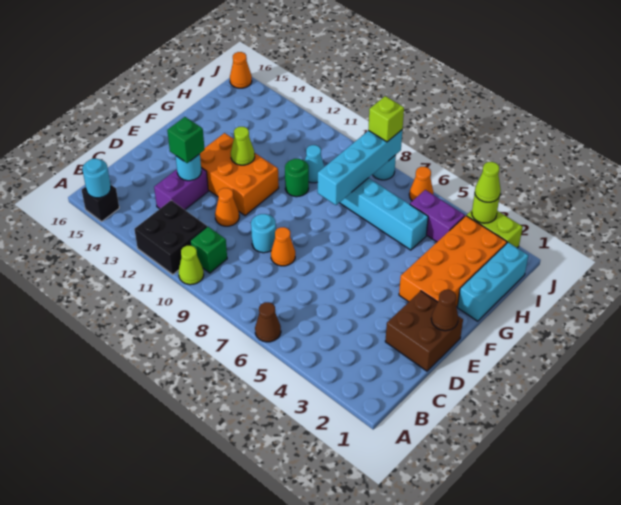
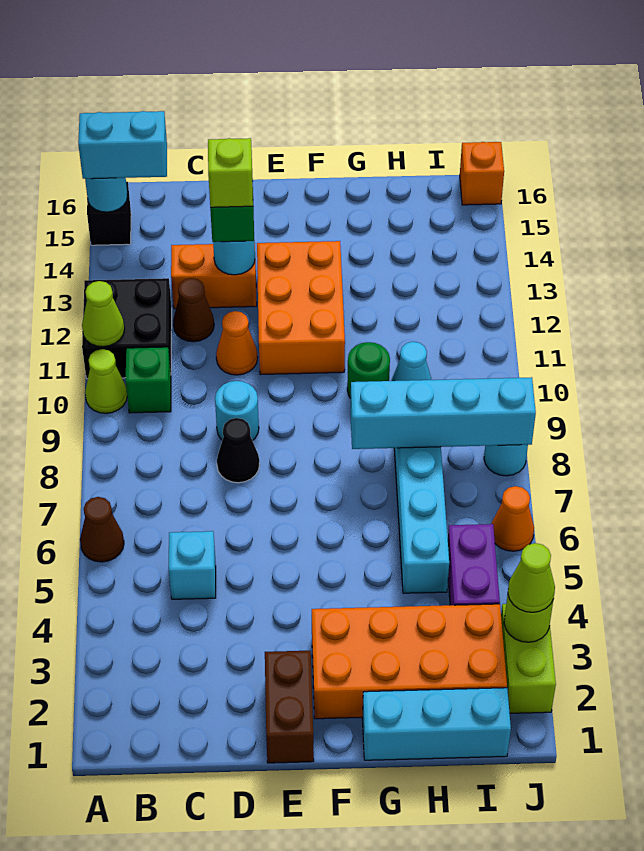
none -> cyan 1x2 brick [78,111,167,179]
none -> cyan 1x1 brick [169,531,216,599]
purple 1x2 brick [154,168,208,210] -> orange 1x2 brick [171,244,257,309]
brown 2x2 brick [385,291,463,371] -> brown 1x2 brick [265,651,314,763]
orange 1x1 cone [271,227,295,266] -> black 1x1 cone [217,418,260,483]
brown 1x1 cone [431,290,458,331] -> brown 1x1 cone moved to [173,278,214,342]
lime 1x1 cone [231,127,255,165] -> lime 1x1 cone moved to [82,281,124,347]
lime 1x1 brick [368,96,404,142] -> lime 1x1 brick moved to [208,138,253,207]
orange 1x1 cone [230,52,252,88] -> orange 1x1 brick [460,142,504,205]

